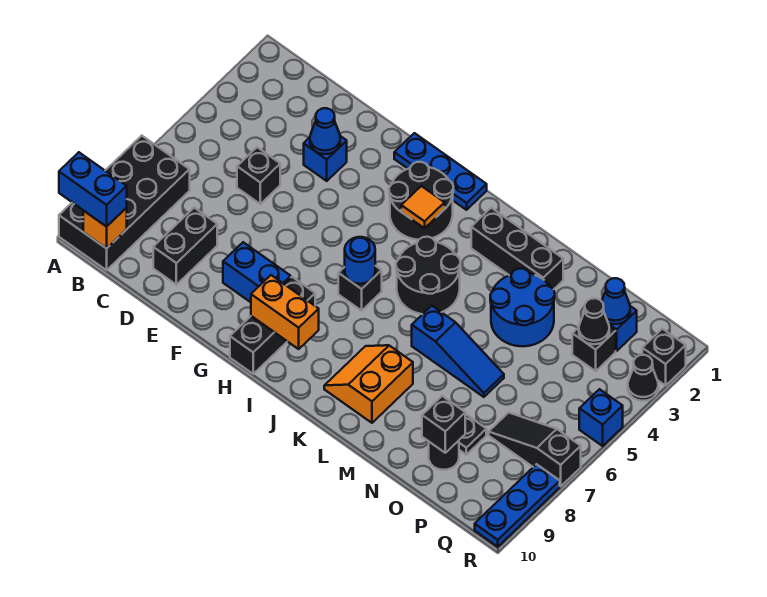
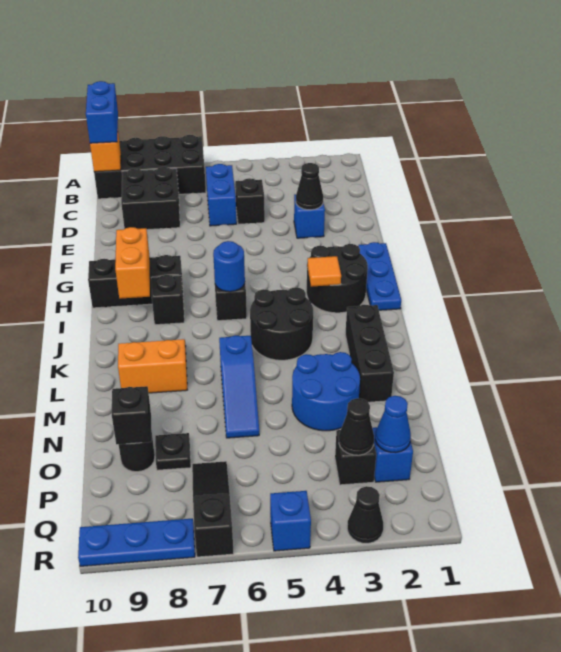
black 1x2 brick [153,208,217,285] -> black 2x2 brick [121,167,180,230]
blue 1x1 cone [310,108,340,154] -> black 1x1 cone [296,163,323,210]
blue 1x2 brick [223,242,291,302] -> blue 1x2 brick moved to [206,164,237,226]
black 1x1 brick [642,329,686,386] -> black 1x1 brick moved to [151,275,184,325]

